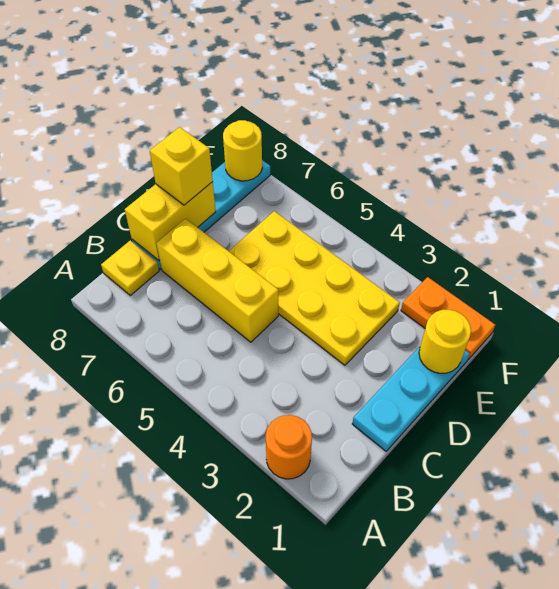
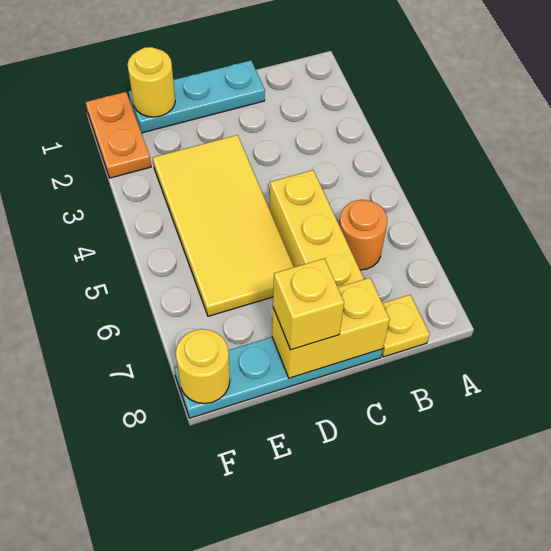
orange 1x1 round brick [266,415,312,479] -> orange 1x1 round brick moved to [339,200,387,270]
yellow 2x4 plate [229,211,400,365] -> yellow 2x4 tile [153,135,294,316]

